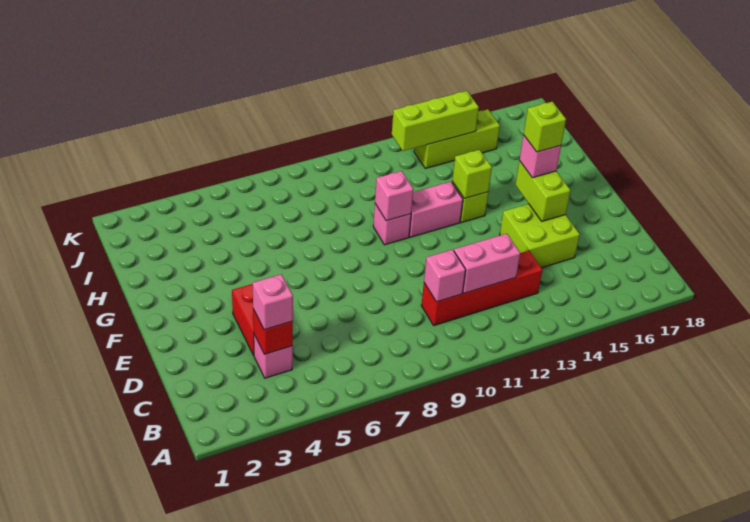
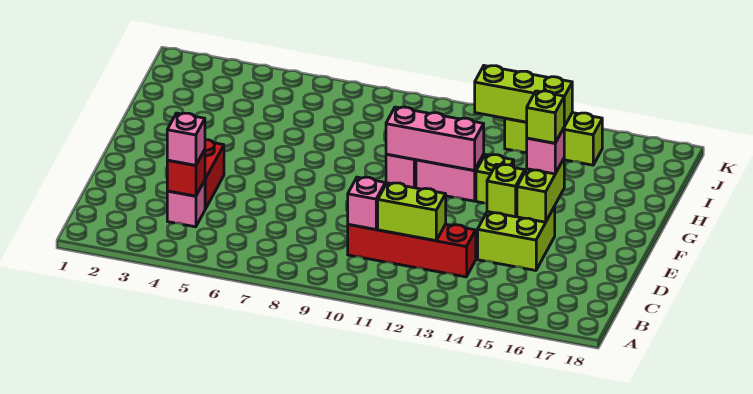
pink 1x2 brick [454,234,520,293] -> lime 1x2 brick [378,183,446,241]
pink 1x1 brick [375,171,413,221] -> pink 1x3 brick [386,107,484,171]
lime 1x1 brick [452,150,492,198] -> lime 1x1 brick moved to [487,164,525,217]

